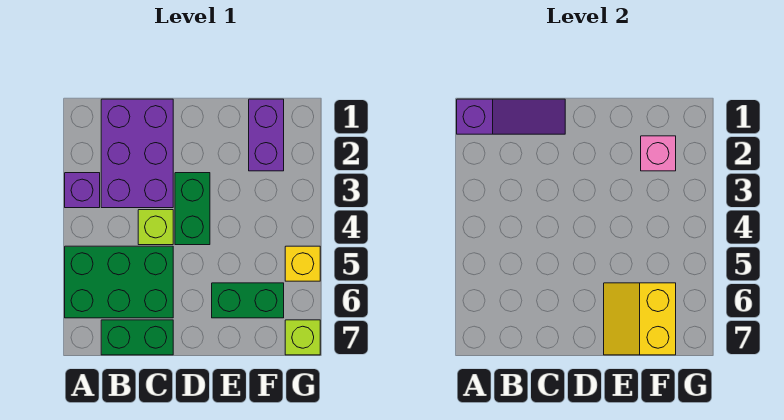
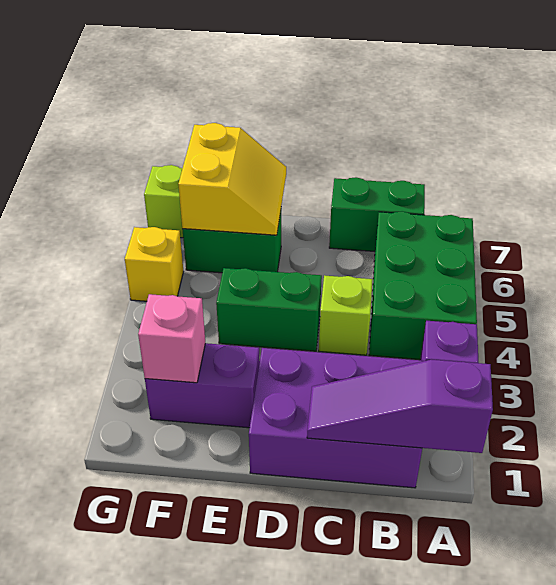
green 2x3 brick [65,246,173,318] -> green 2x3 brick turned to [369,211,477,360]
purple 2x3 brick [101,99,173,208] -> purple 2x3 brick turned to [249,348,423,488]
green 1x2 brick [175,173,210,245] -> green 1x2 brick turned to [216,268,322,351]
purple 1x2 brick [249,99,284,171] -> purple 1x2 brick turned to [145,343,260,428]

